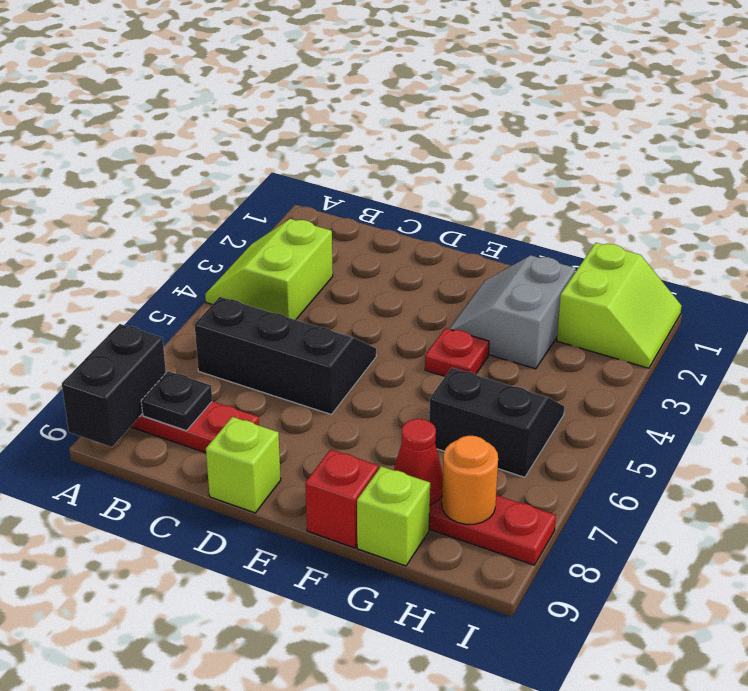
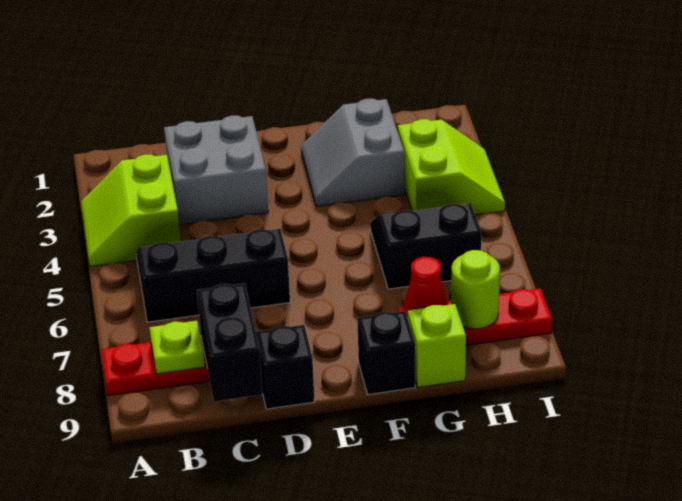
black 1x2 brick [62,324,166,447] -> black 1x2 brick moved to [197,283,263,401]
black 1x1 plate [141,371,212,431] -> lime 1x1 plate [149,321,205,374]
none -> grey 2x2 brick [164,116,268,225]
lime 1x1 brick [206,417,281,513] -> black 1x1 brick [256,325,315,409]
red 1x1 plate [425,328,489,376] -> none
red 1x1 brick [305,449,379,548] -> black 1x1 brick [357,311,415,395]
lime 2x2 slope [557,243,682,368] -> lime 2x2 slope moved to [398,119,505,215]
orange 1x1 round brick [442,436,498,524] -> lime 1x1 round brick [451,250,500,329]

